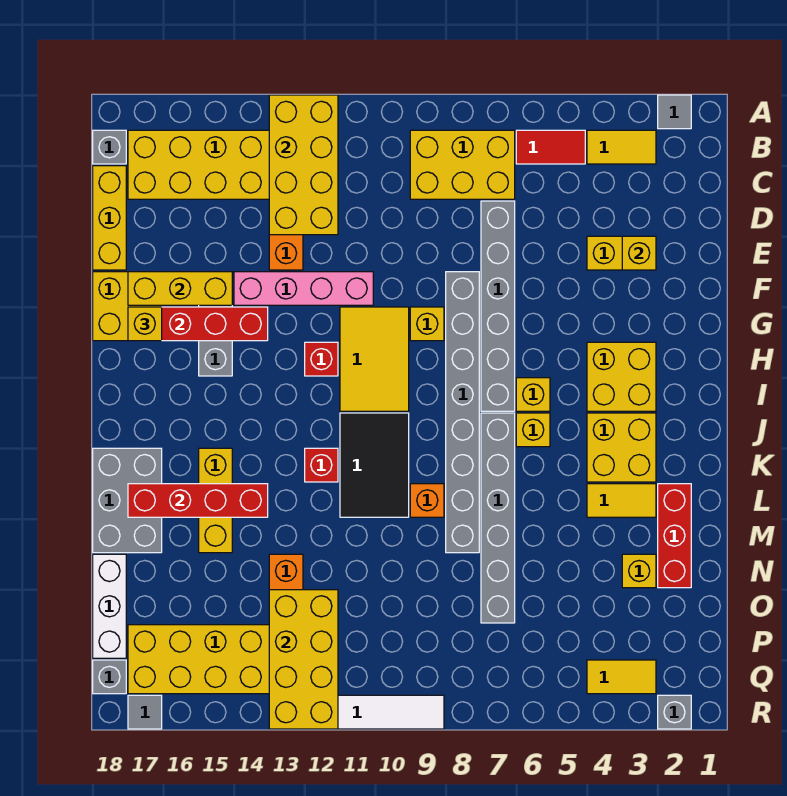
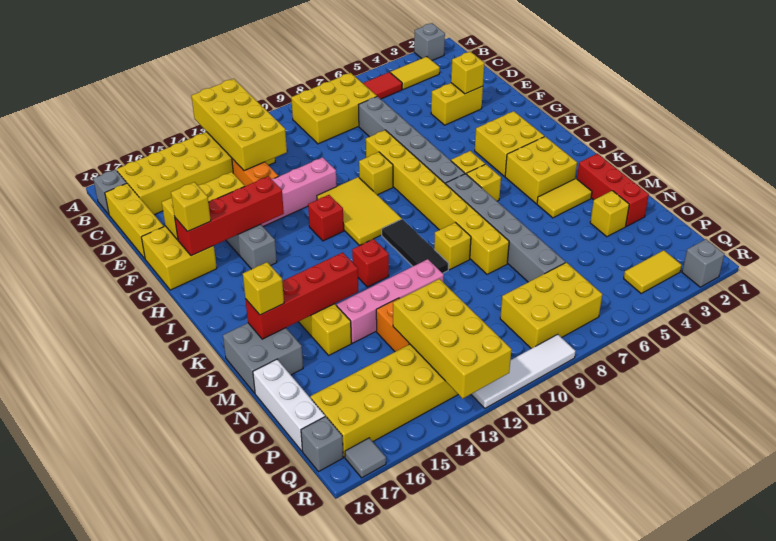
grey 1x1 tile [658,95,691,129] -> grey 1x1 brick [414,23,445,60]
grey 1x8 brick [446,272,479,553] -> yellow 1x8 brick [366,130,509,274]
black 2x3 tile [340,413,409,517] -> black 1x3 tile [382,219,449,273]
grey 2x3 brick [93,448,162,553] -> grey 2x2 brick [223,323,303,393]
orange 1x1 brick [410,484,444,517] -> yellow 1x1 brick [434,222,471,270]
none -> yellow 1x1 brick [243,262,284,315]
none -> pink 1x4 brick [337,259,444,343]
none -> yellow 2x3 brick [500,262,602,349]

